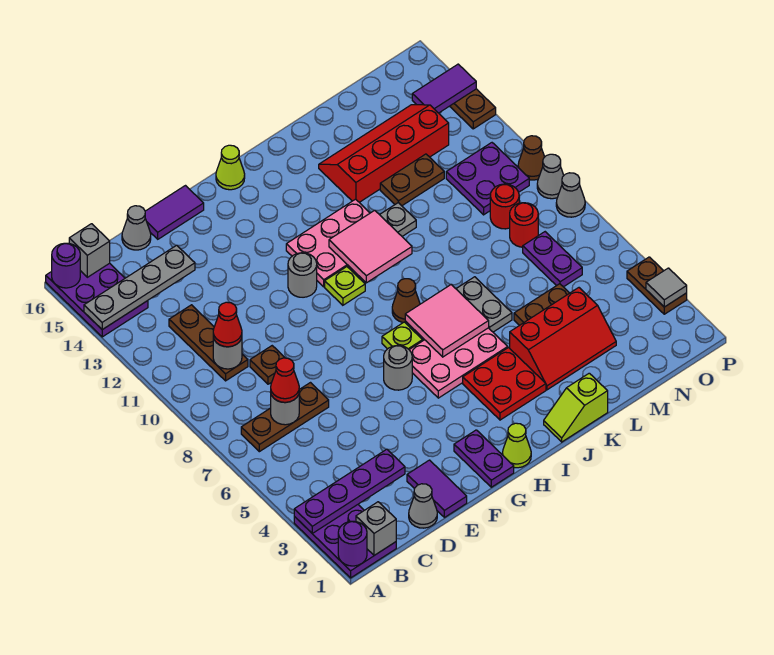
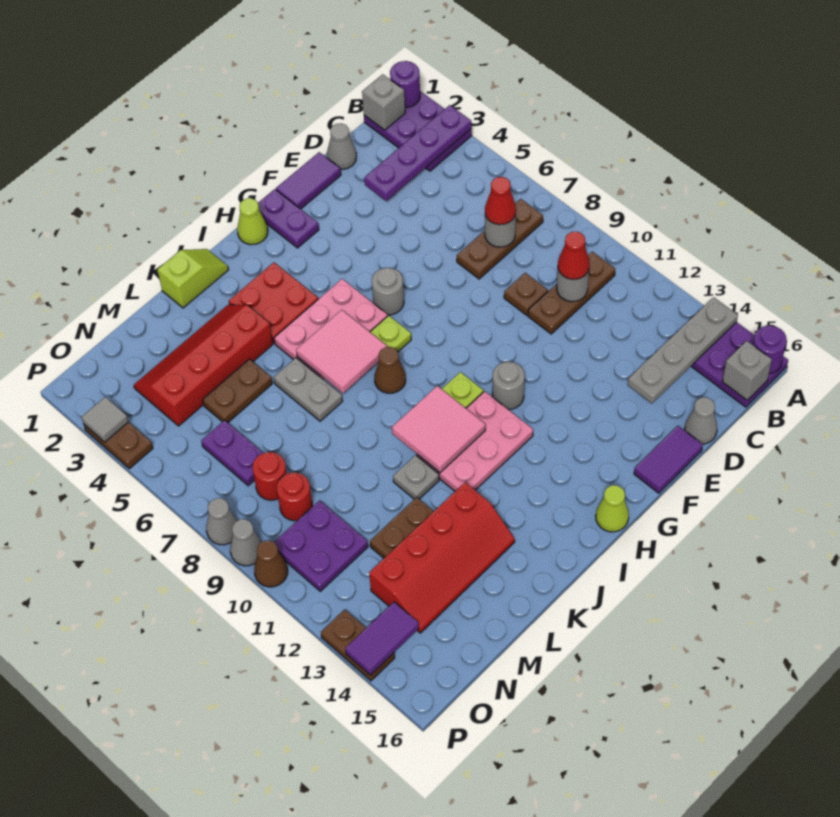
brown 1x3 plate [169,305,248,381] -> brown 1x3 plate turned to [528,252,615,334]
purple 1x2 tile [407,460,467,517] -> purple 1x2 tile turned to [276,152,341,209]
red 2x3 slope [510,288,616,390] -> red 2x4 slope [134,305,273,426]

